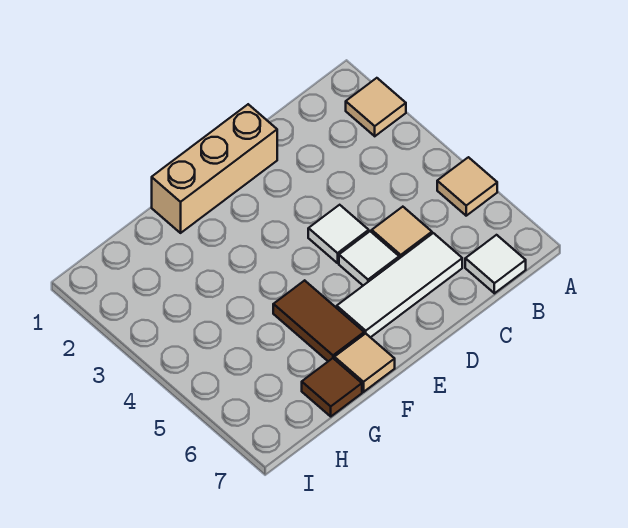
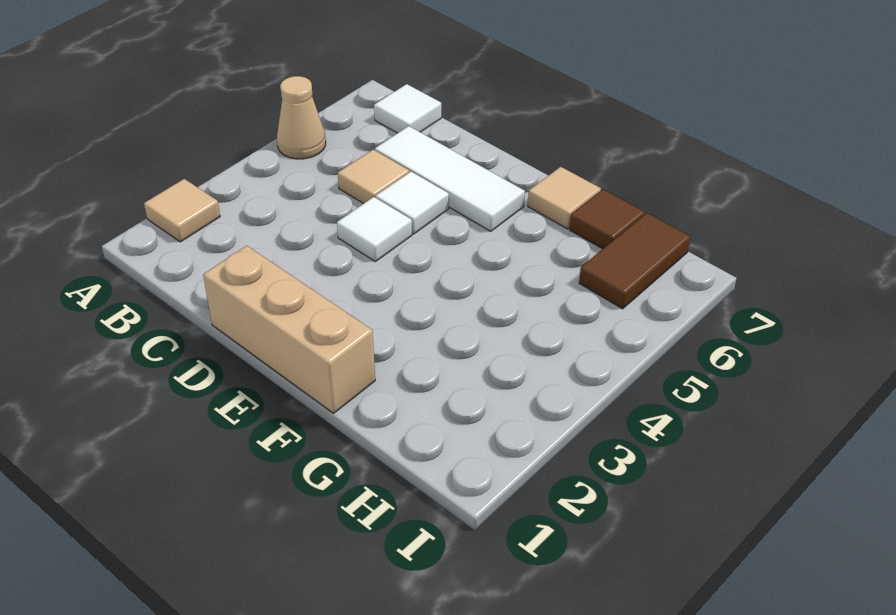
tan 1x1 tile [437,157,497,216] -> tan 1x1 cone [277,76,326,159]
brown 1x2 tile [273,280,364,361] -> brown 1x2 tile moved to [579,213,690,309]

